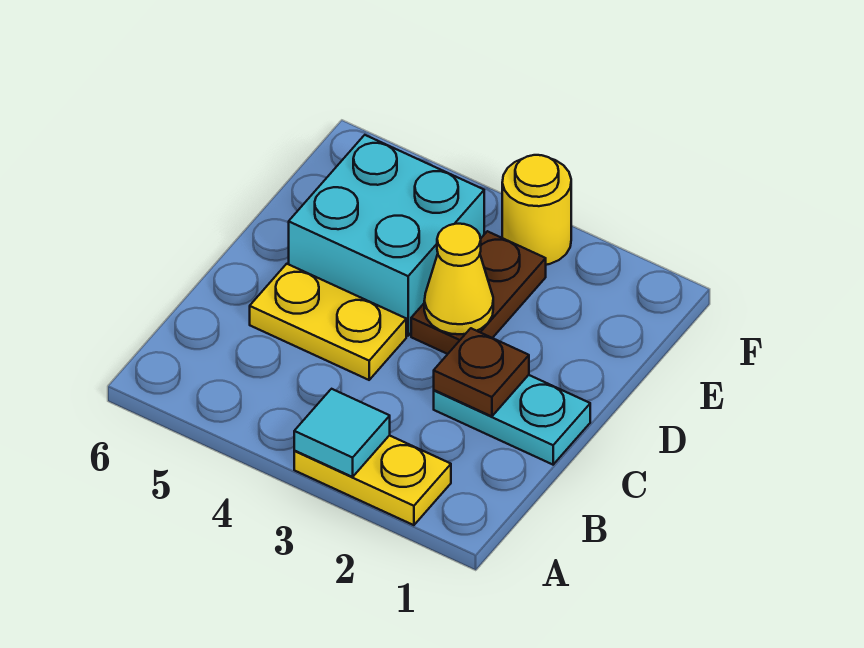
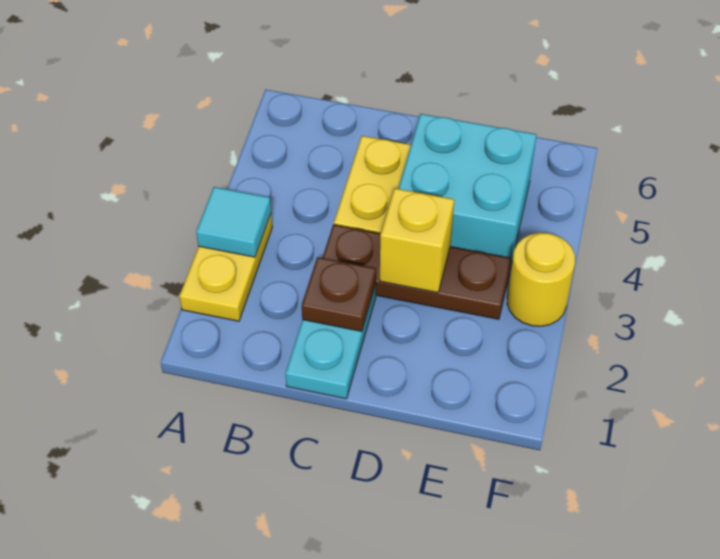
brown 1x2 plate [411,231,546,354] -> brown 1x3 plate [322,225,511,319]
yellow 1x1 cone [424,224,493,334] -> yellow 1x1 brick [380,188,454,293]

